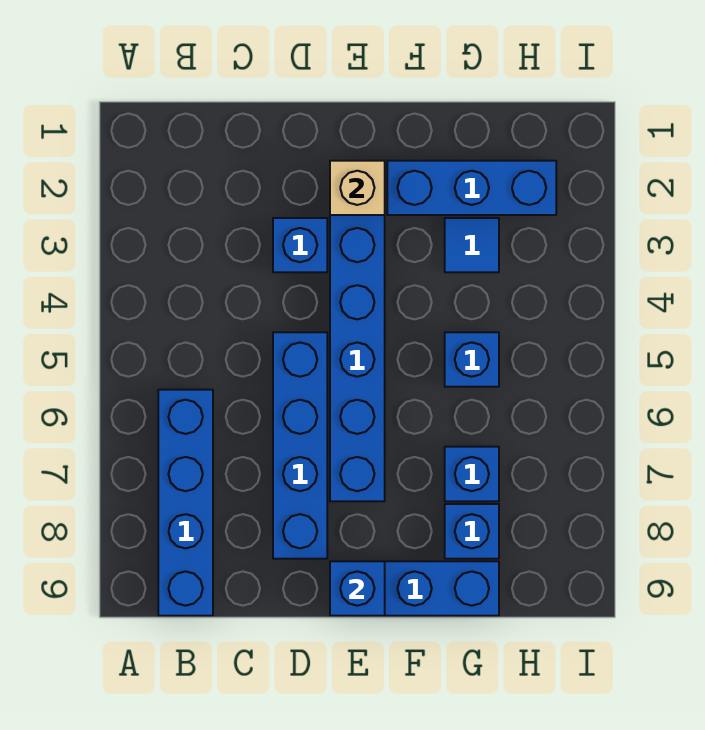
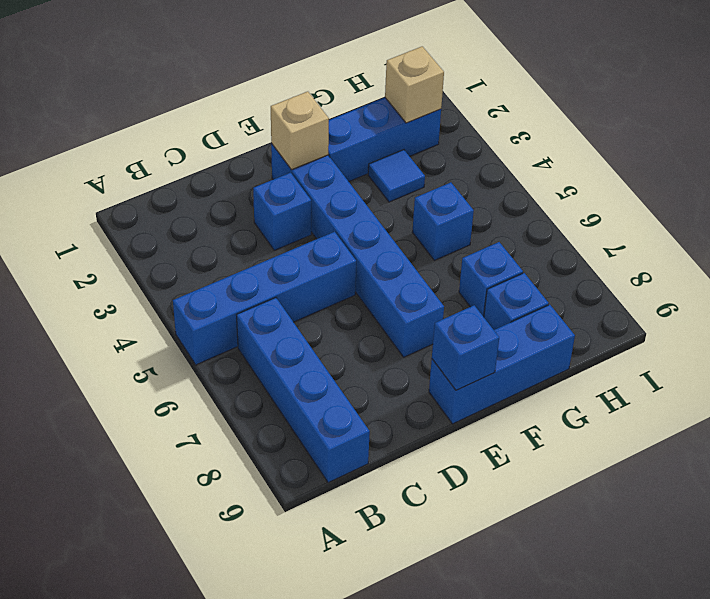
blue 1x4 brick [273,332,327,559] -> blue 1x4 brick turned to [173,232,356,365]
none -> tan 1x1 brick [385,46,444,123]

